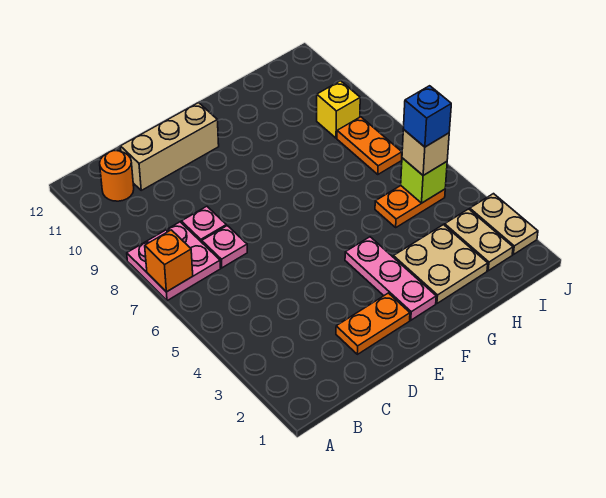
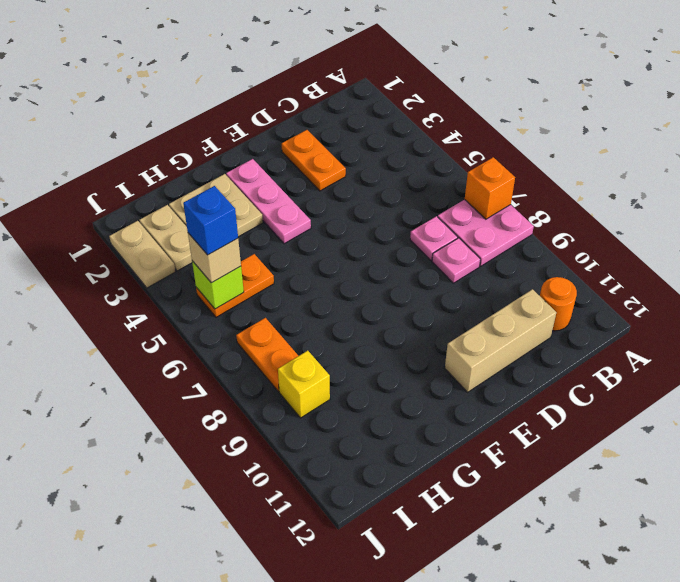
orange 1x2 plate [336,293,410,354] -> orange 1x2 plate turned to [282,130,346,191]

